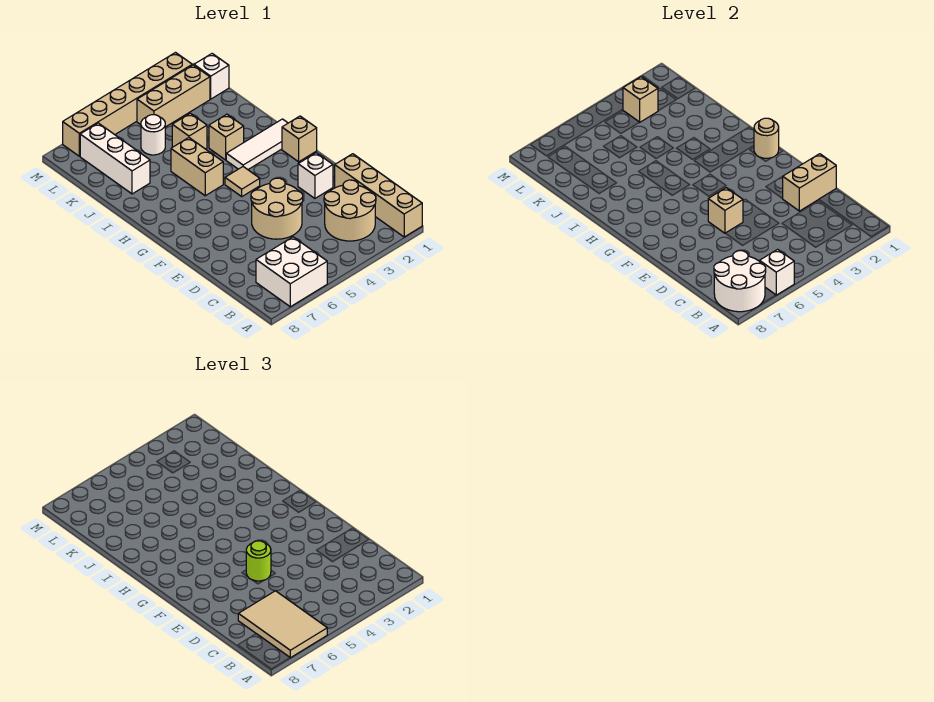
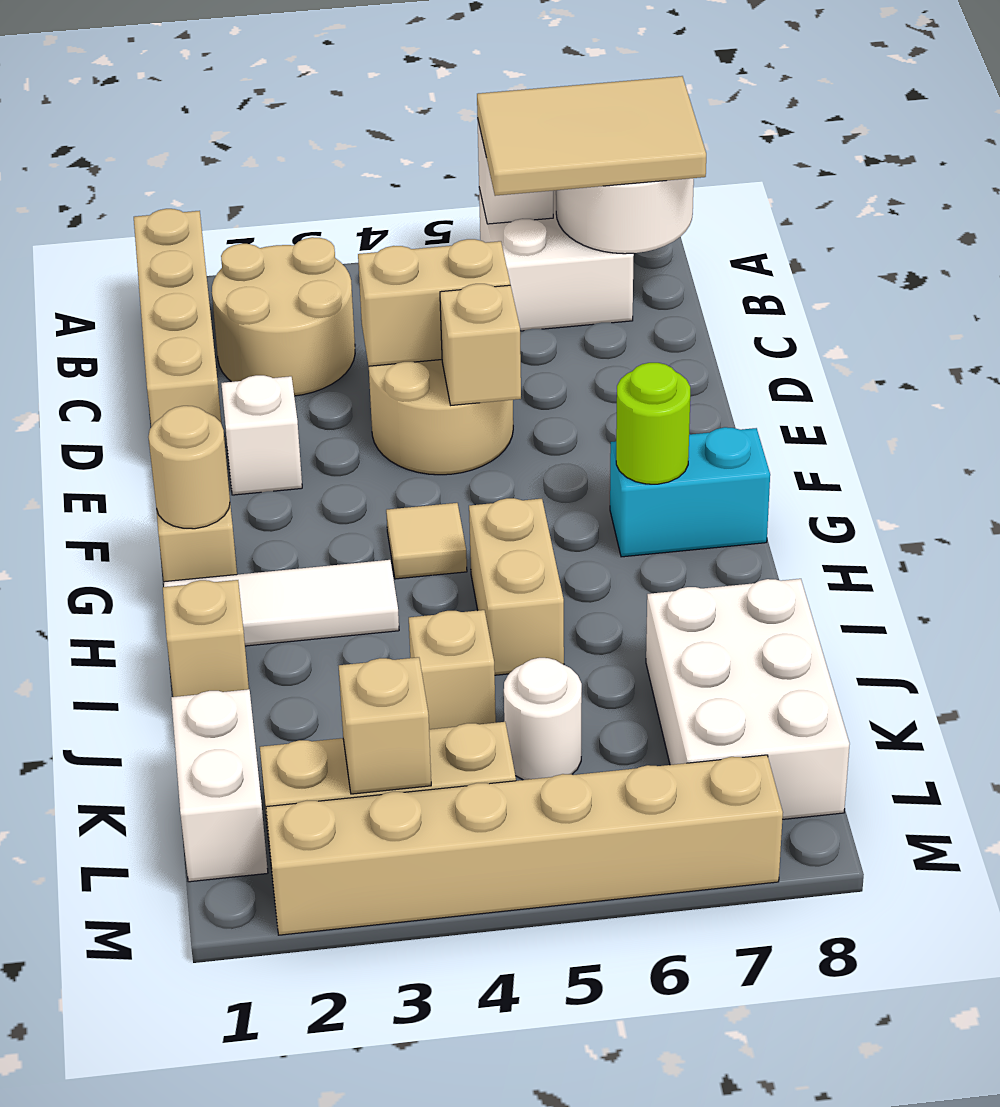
tan 2x3 tile [238,591,327,658] -> tan 2x3 tile turned to [477,76,706,196]
tan 1x2 brick [783,154,836,211] -> tan 1x2 brick moved to [358,239,510,366]
lime 1x1 round brick [246,541,271,581] -> lime 1x1 round brick moved to [616,363,690,484]
none -> cyan 1x2 brick [610,427,770,557]
tan 1x1 brick [209,114,244,160] -> tan 1x1 brick moved to [163,580,249,697]
white 1x3 brick [80,123,150,194] -> white 2x3 brick [646,579,850,819]
white 1x1 brick [194,54,229,99] -> white 1x2 brick [171,689,268,882]

